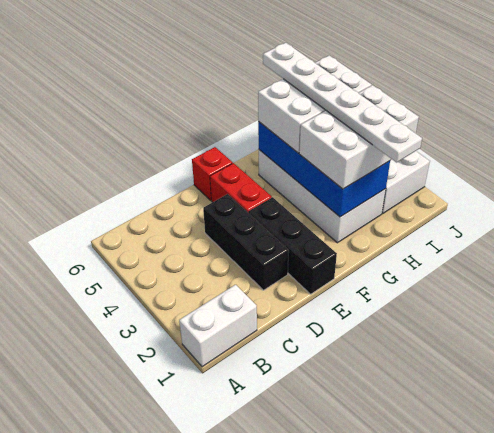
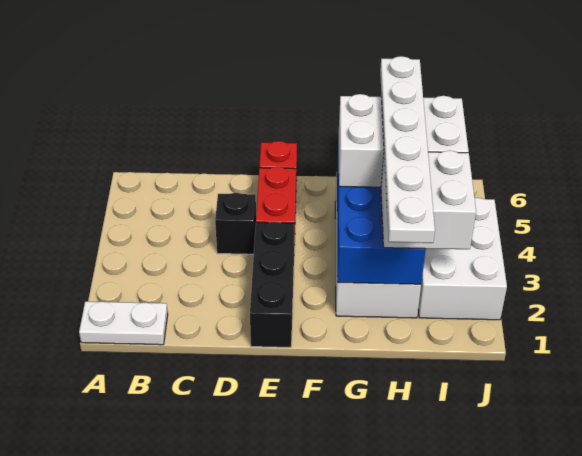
white 1x2 brick [179,285,257,367] -> white 1x2 plate [79,301,168,345]
black 1x3 brick [203,194,289,290] -> black 1x1 brick [215,193,256,254]
white 2x3 brick [299,85,419,189] -> white 2x2 brick [381,150,476,249]

